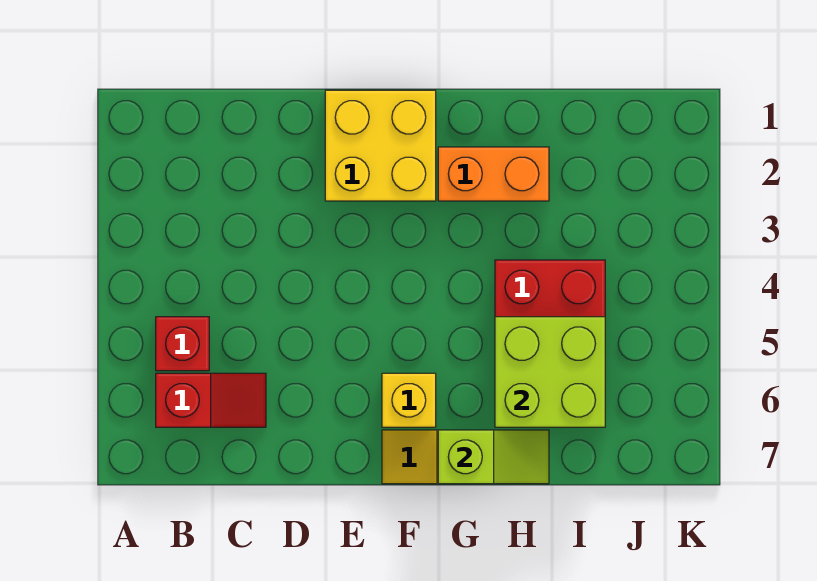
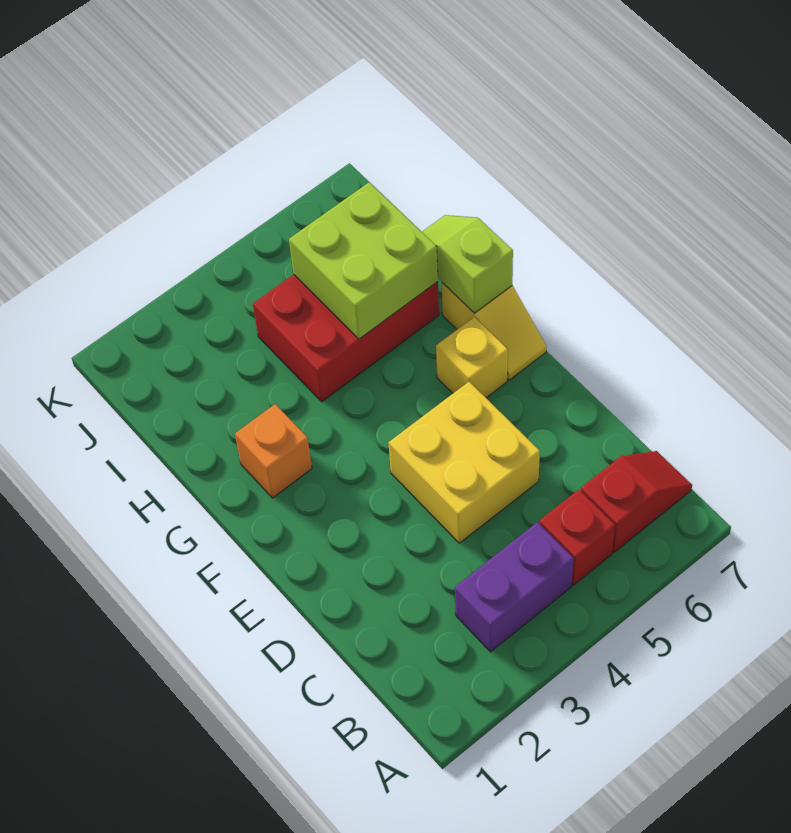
none -> purple 1x2 brick [455,522,574,652]
red 1x2 slope [156,373,266,427] -> red 1x2 slope turned to [581,451,692,552]
yellow 2x2 brick [325,90,436,201] -> yellow 2x2 brick moved to [388,382,540,543]
orange 1x2 brick [438,147,549,201] -> orange 1x1 brick [235,404,312,498]

